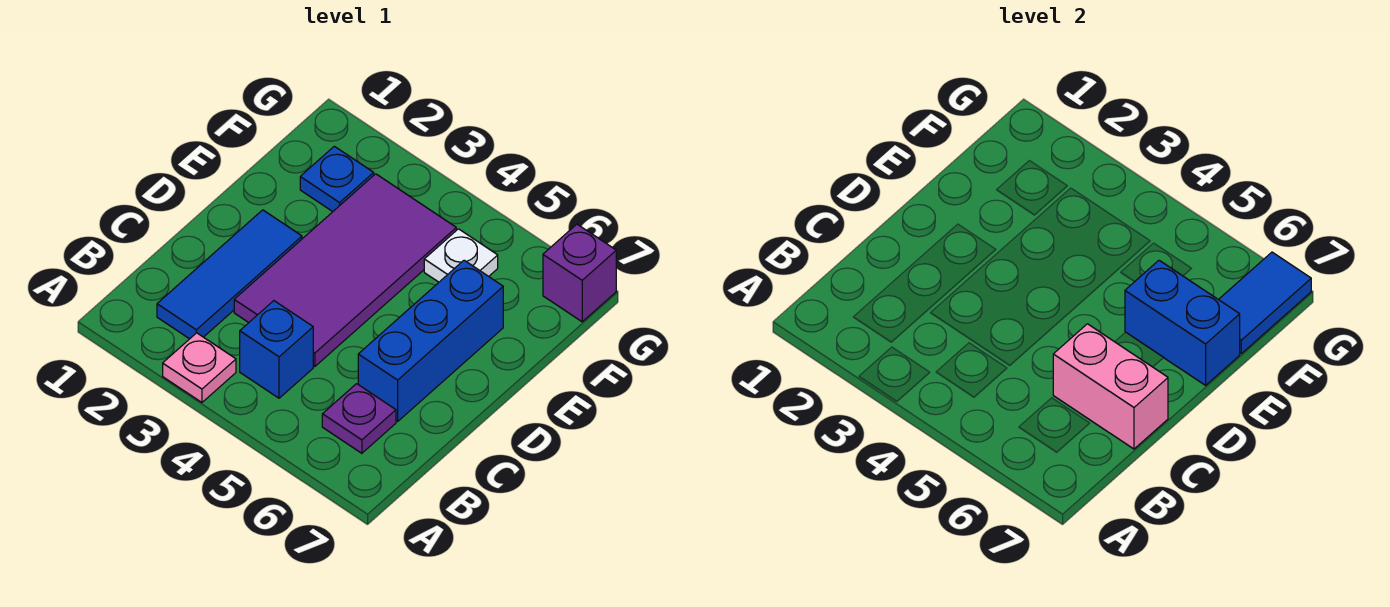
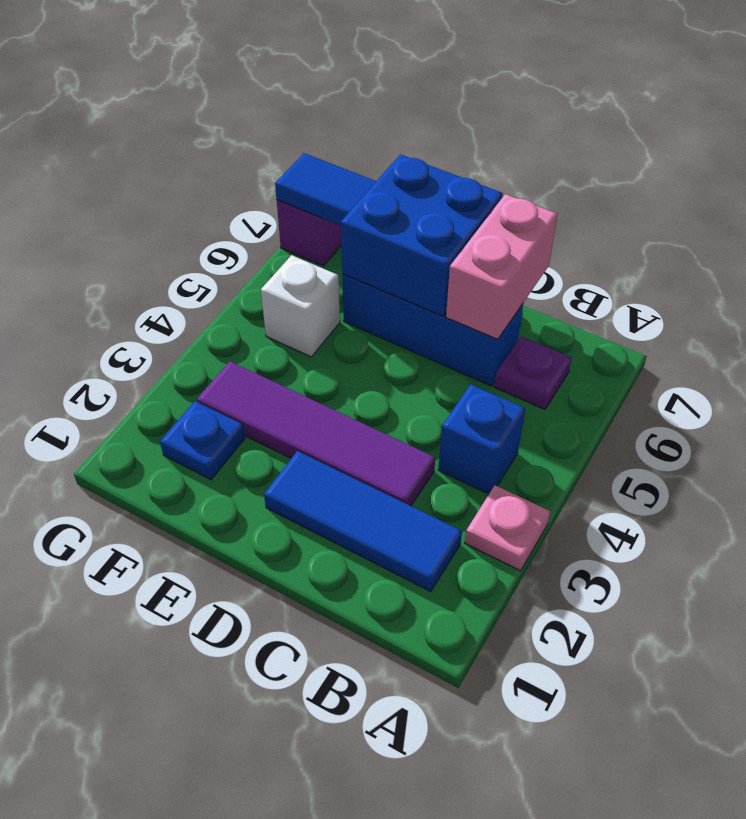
purple 2x4 tile [234,174,456,366] -> purple 1x4 tile [197,361,435,506]
blue 1x2 brick [1125,260,1240,385] -> blue 2x2 brick [341,154,503,316]
white 1x1 plate [424,229,498,282] -> white 1x1 brick [261,255,340,357]

